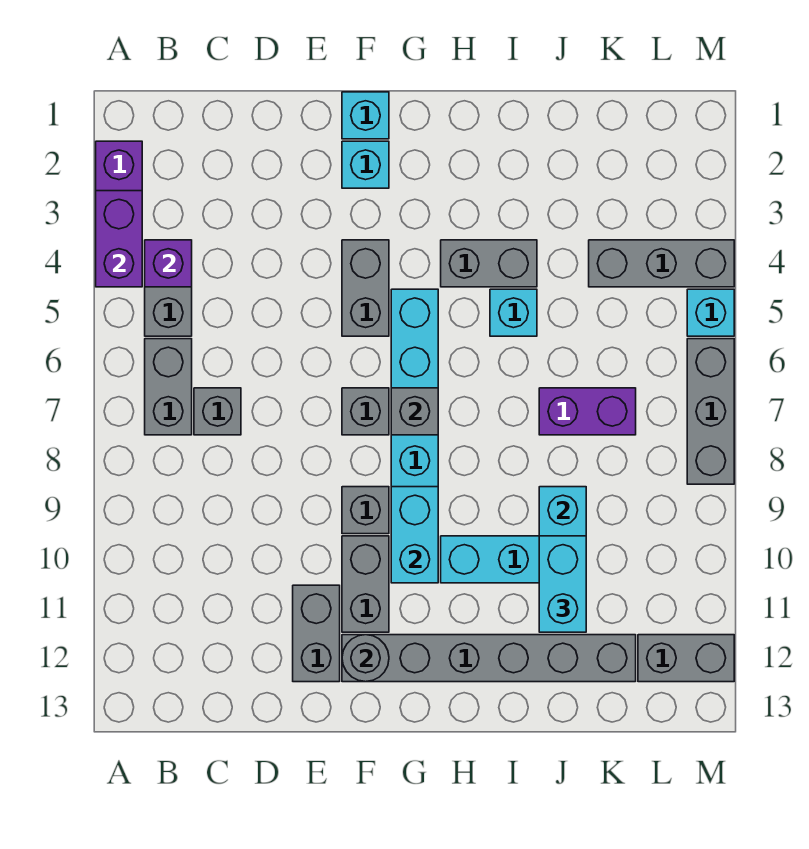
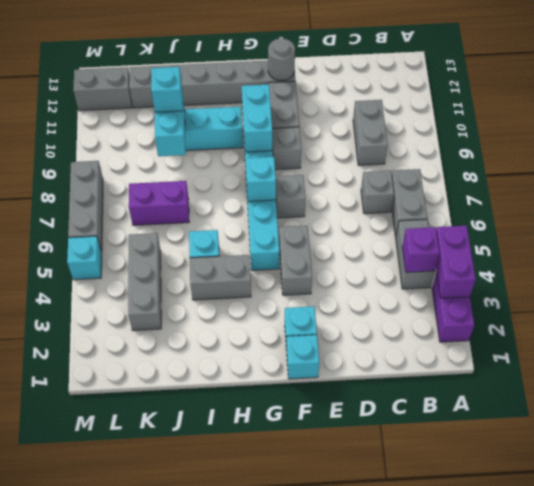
grey 1x2 brick [293,585,340,682] -> grey 1x2 brick moved to [353,100,388,165]
grey 1x1 brick [391,388,438,435] -> cyan 1x1 brick [246,157,276,201]
cyan 1x2 brick [539,536,586,632] -> cyan 1x1 brick [151,67,183,112]
grey 1x3 brick [589,240,734,287] -> grey 1x3 brick turned to [128,233,161,330]

